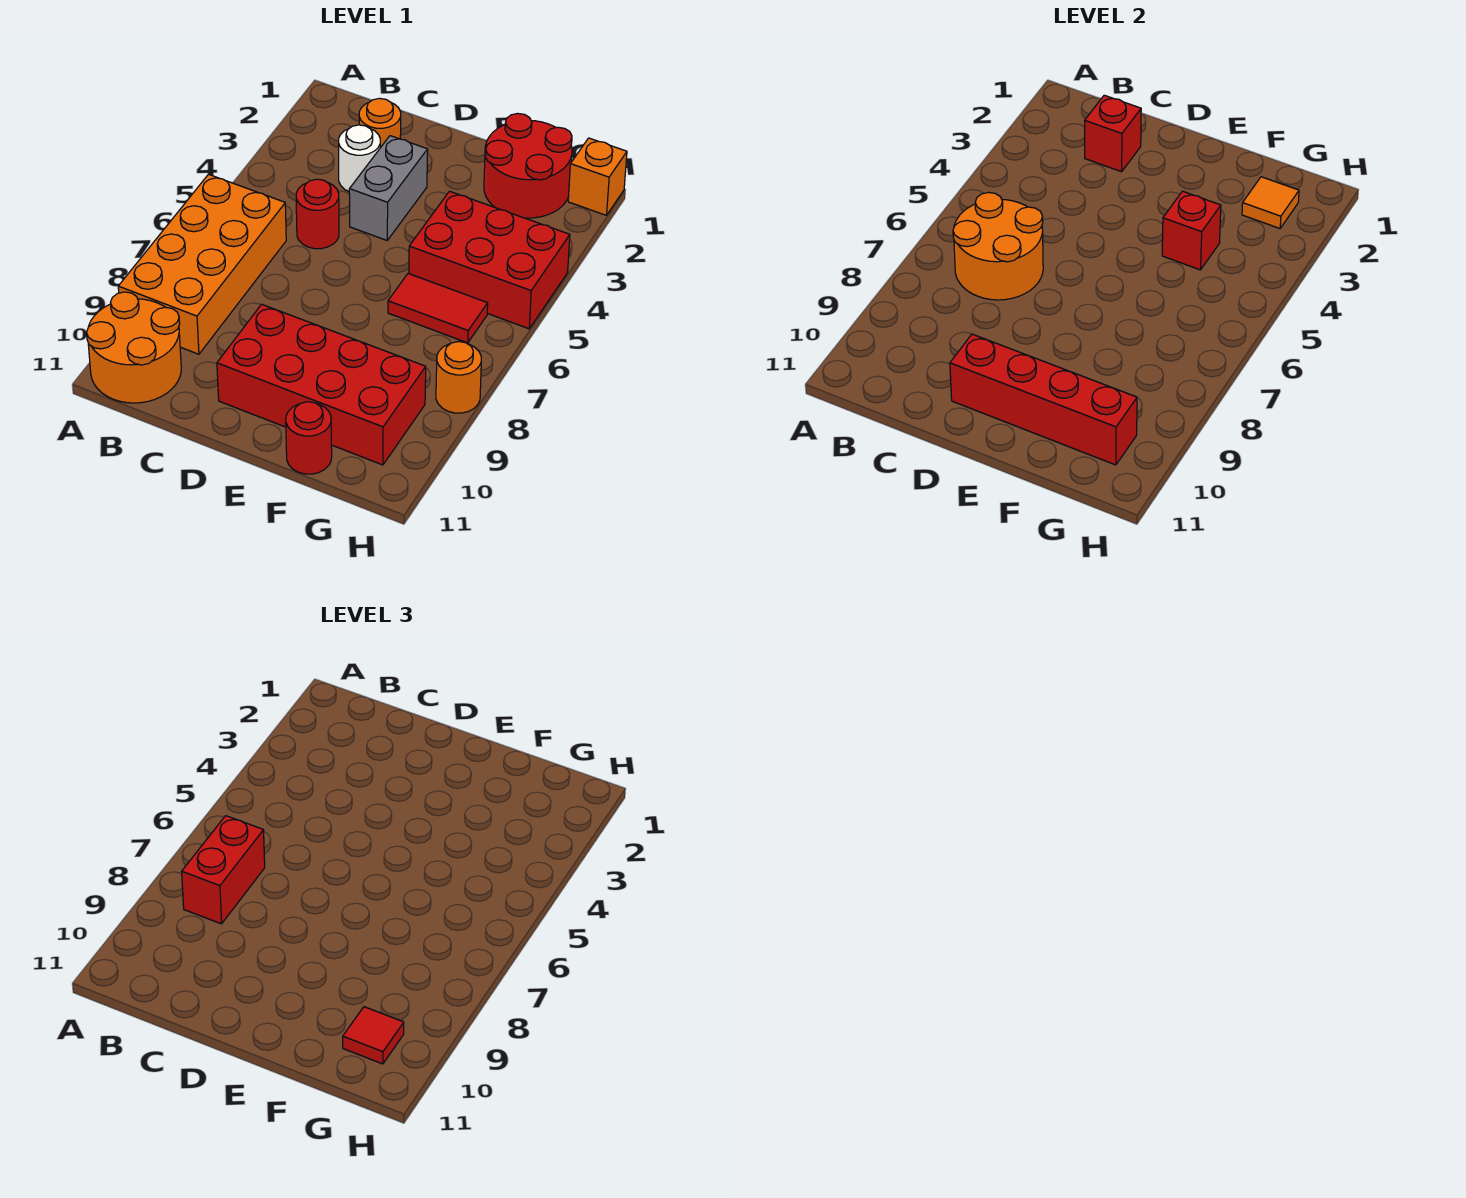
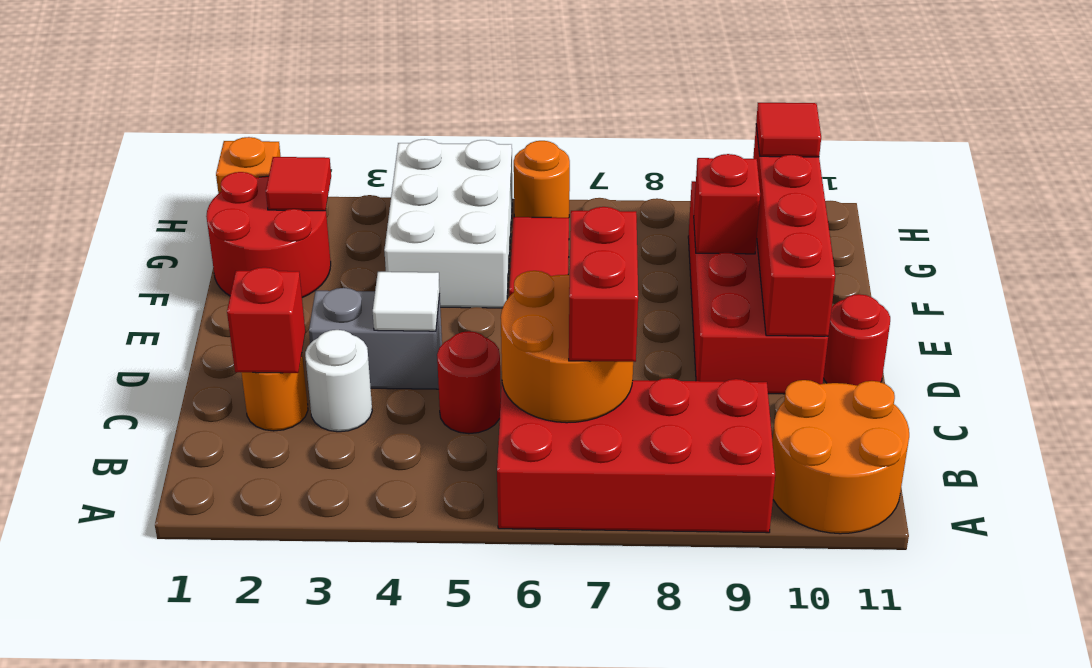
orange 2x4 brick [118,174,286,354] -> red 2x4 brick [497,378,775,533]
red 1x2 brick [182,816,265,924] -> red 1x2 brick turned to [569,207,638,362]
none -> white 1x1 tile [373,272,440,331]
red 2x3 brick [409,191,570,329] -> white 2x3 brick [384,139,513,308]
red 1x1 brick [1162,191,1221,270] -> red 1x1 brick moved to [694,154,760,254]
red 1x1 round brick [286,402,332,474] -> red 1x1 round brick moved to [823,294,890,386]
orange 1x1 tile [1242,177,1299,228] -> red 1x1 tile [266,157,331,211]
orange 1x1 round brick [436,342,481,413] -> orange 1x1 round brick moved to [514,141,570,218]

